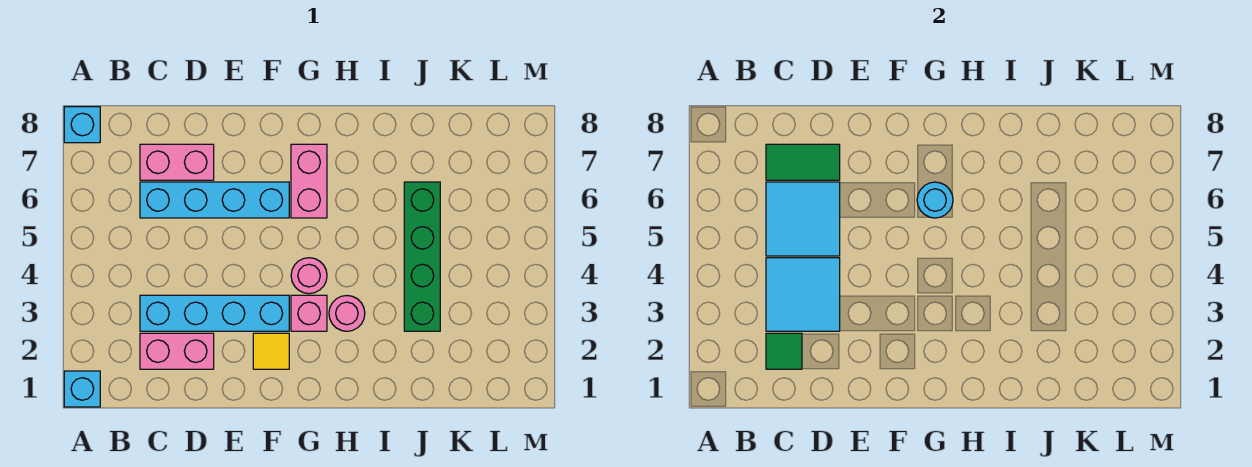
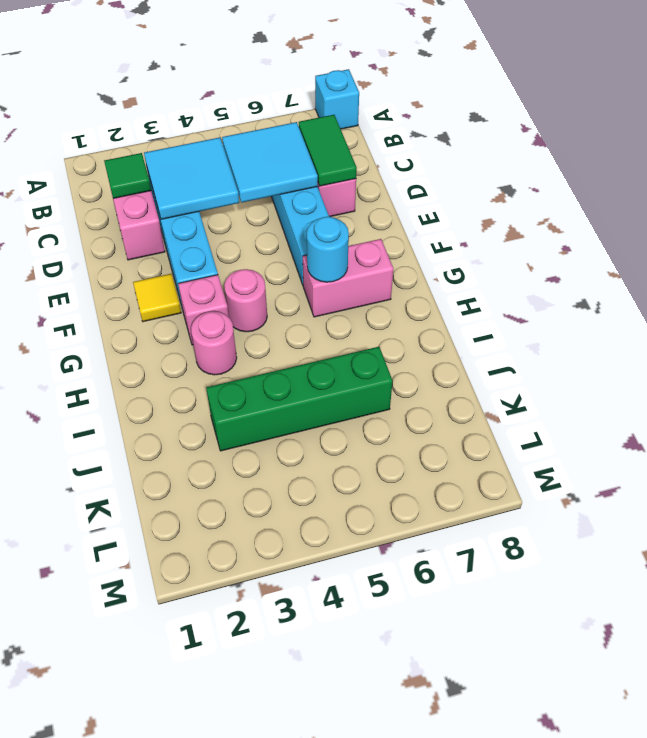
cyan 1x1 brick [64,371,100,407] -> none

